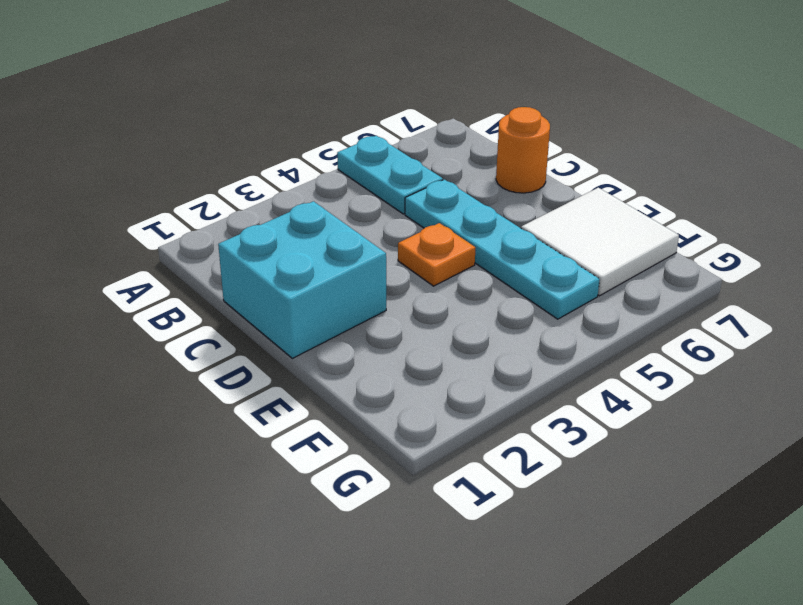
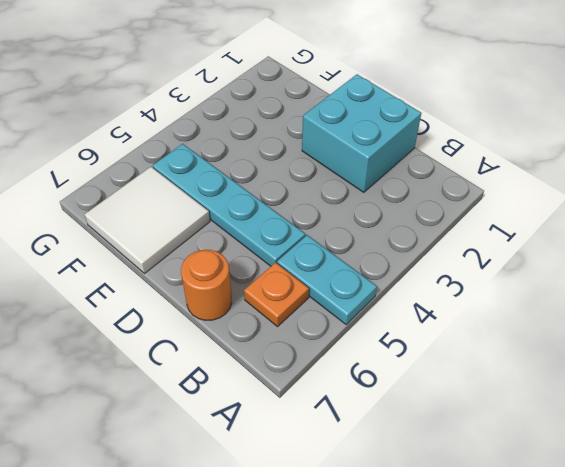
orange 1x1 plate [398,223,476,286] -> orange 1x1 plate moved to [244,262,309,327]

